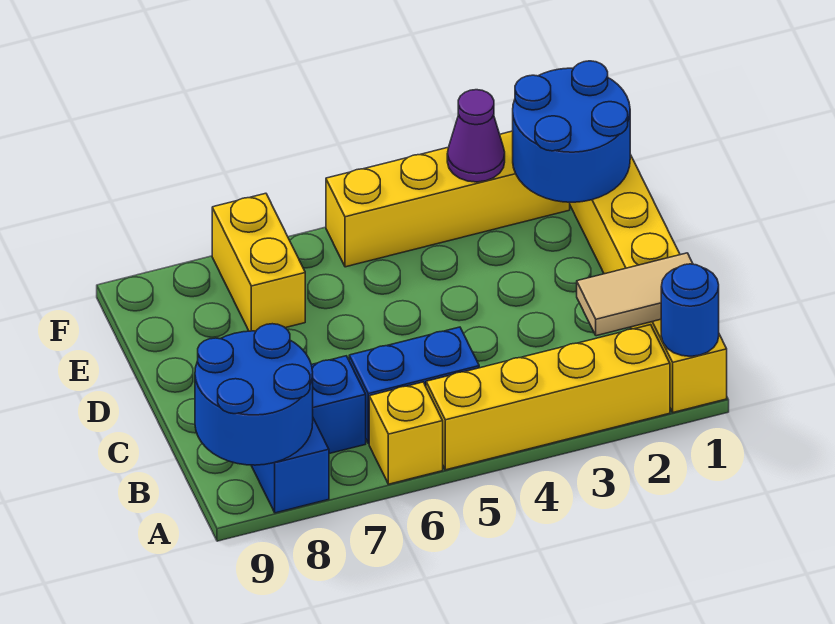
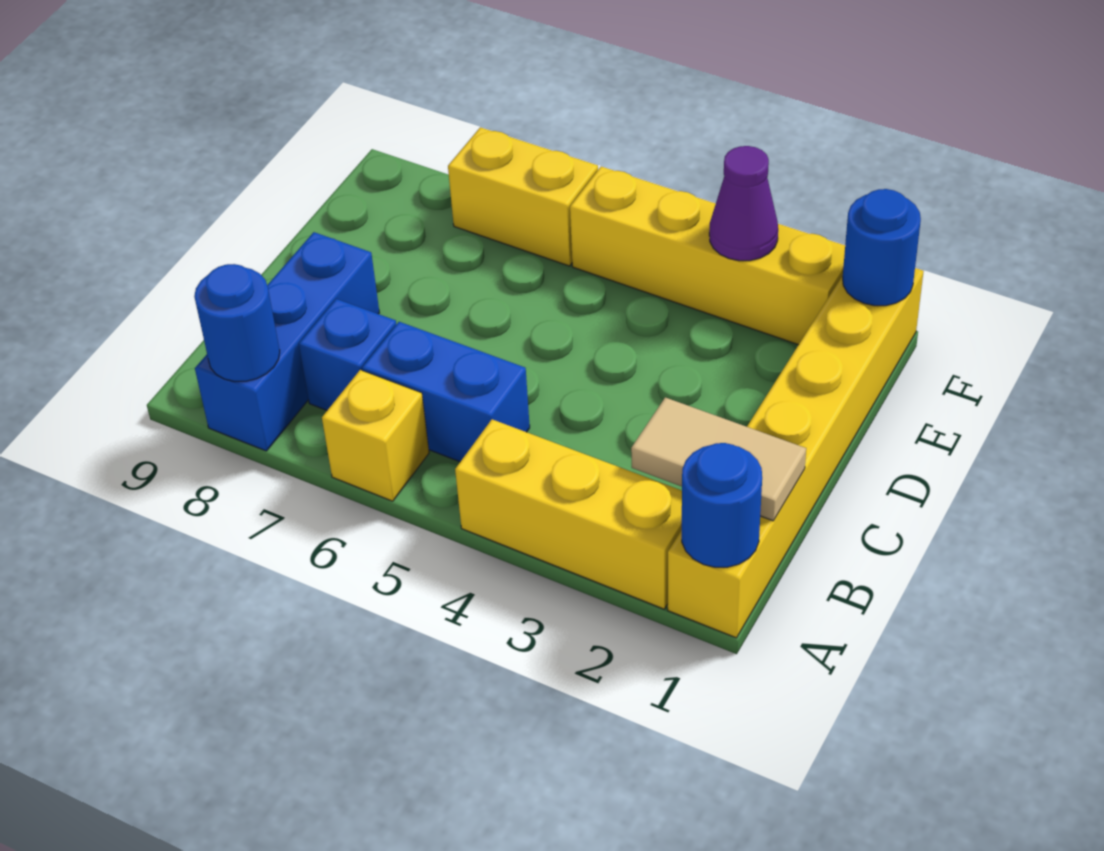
yellow 1x4 brick [426,325,670,470] -> yellow 1x3 brick [455,419,682,609]
blue 2x2 round brick [195,324,313,465] -> blue 1x1 round brick [194,264,280,381]
blue 2x2 round brick [513,61,630,202] -> blue 1x1 round brick [843,189,921,306]
yellow 1x2 brick [212,193,305,331] -> yellow 1x2 brick turned to [448,127,598,266]

